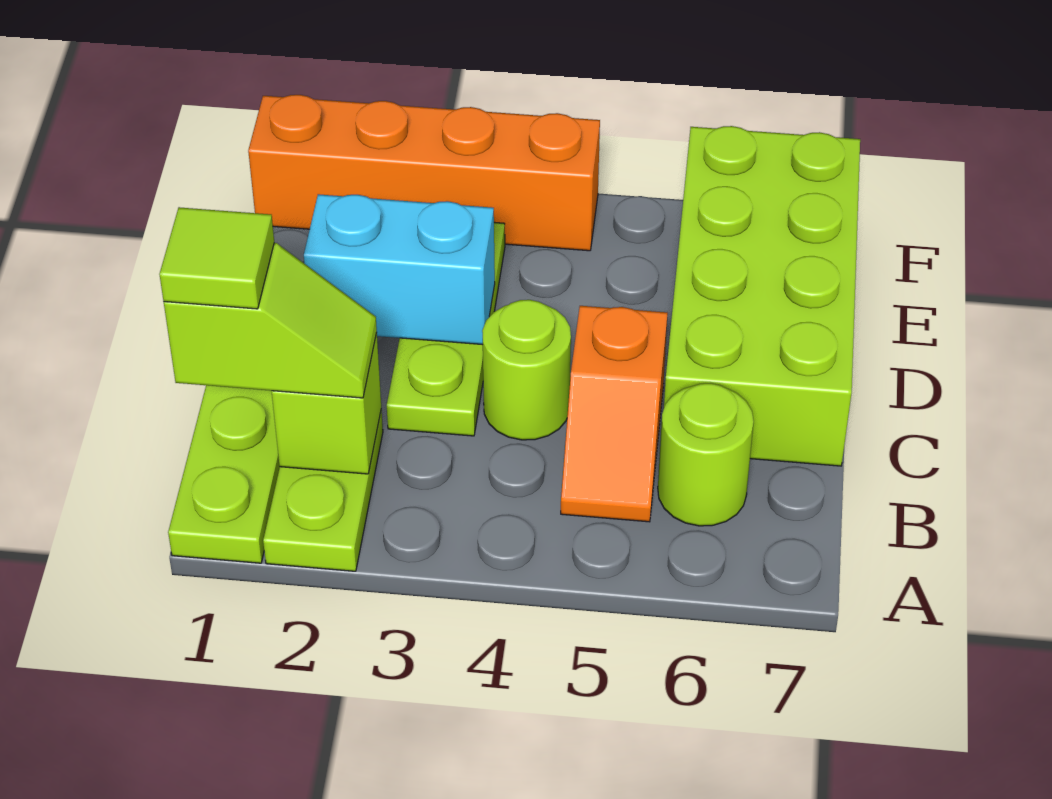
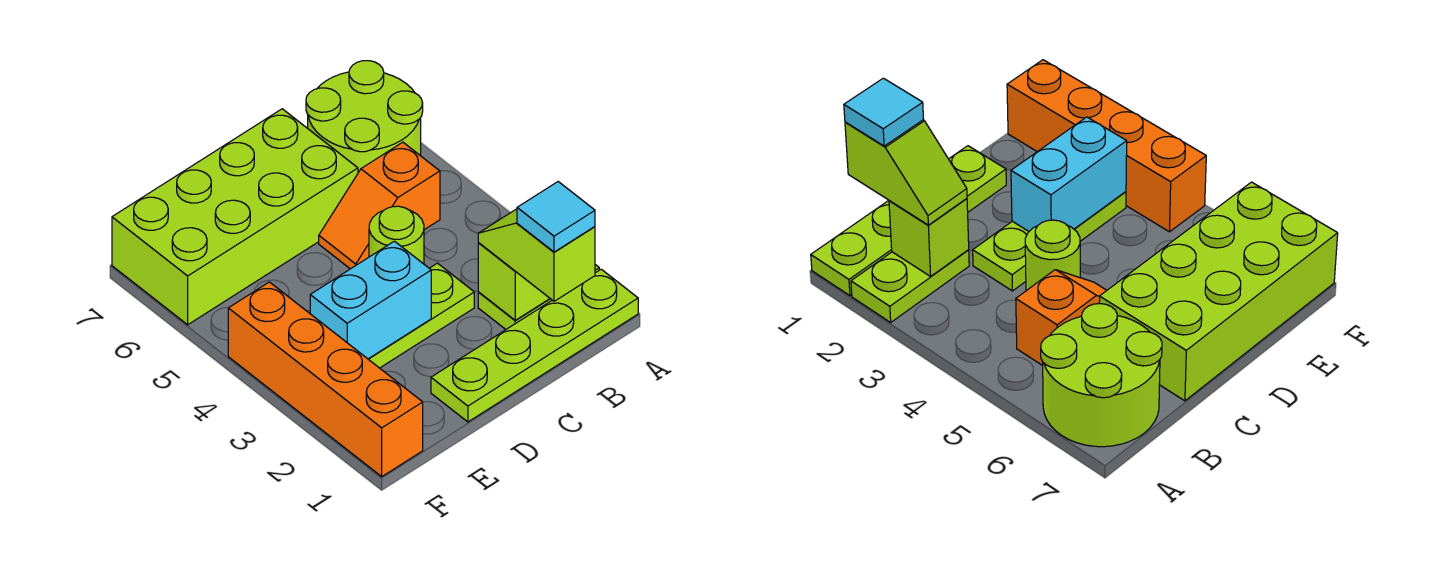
lime 1x1 tile [159,207,274,309] -> cyan 1x1 tile [517,182,595,252]
orange 1x2 slope [561,306,668,522] -> orange 1x2 slope turned to [319,142,440,269]
lime 1x1 round brick [658,383,754,526] -> lime 2x2 round brick [306,61,423,173]
cyan 1x2 brick [304,194,495,345] -> cyan 1x2 brick turned to [310,241,431,359]

